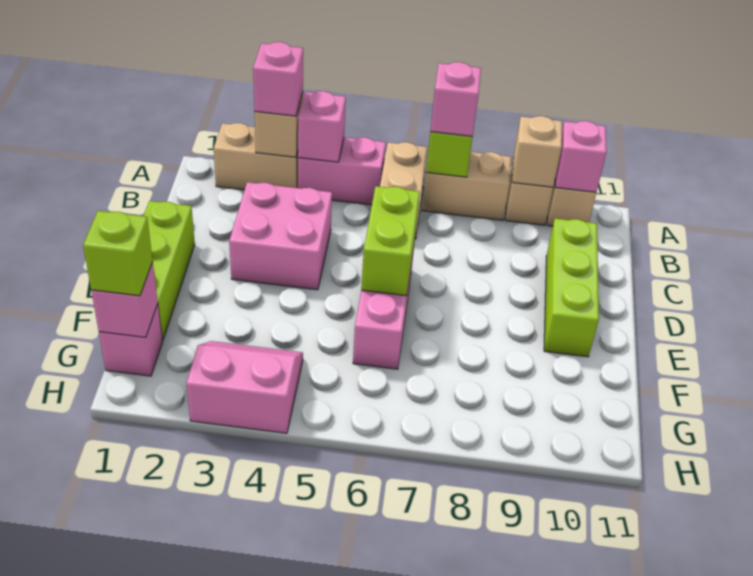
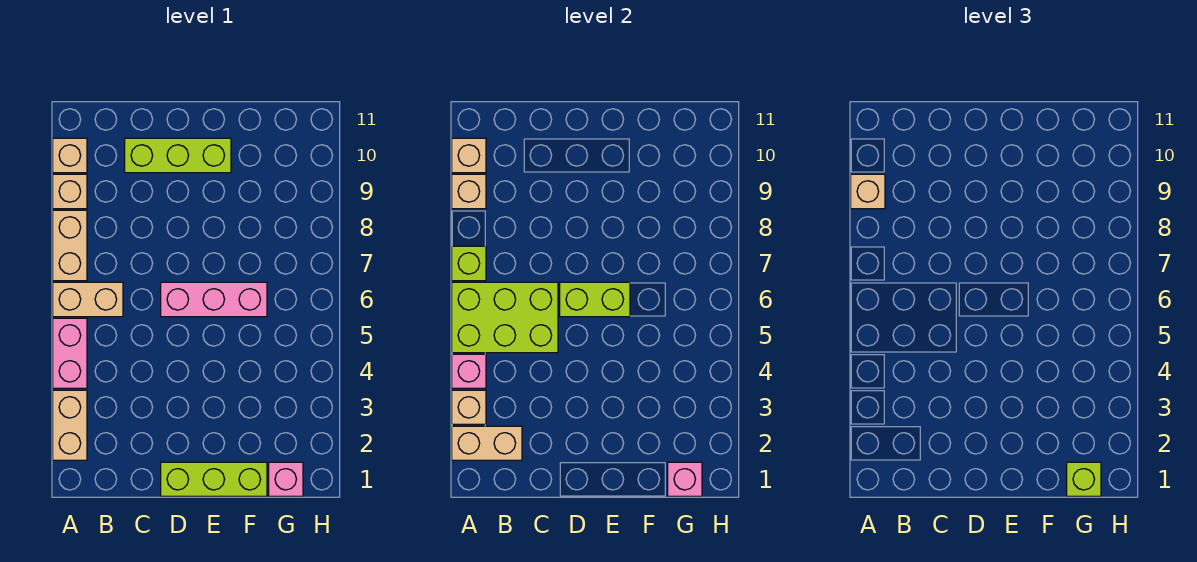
none -> tan 1x2 brick [452,426,522,460]
pink 1x1 brick [253,42,303,116] -> none
none -> lime 2x3 brick [452,282,558,353]
pink 1x1 brick [430,62,481,136] -> none
none -> tan 1x1 brick [851,174,885,209]
pink 1x1 brick [555,121,607,192] -> tan 1x1 brick [452,138,486,173]
pink 2x2 brick [229,182,332,290] -> none
pink 2x2 slope [186,341,303,433] -> none

